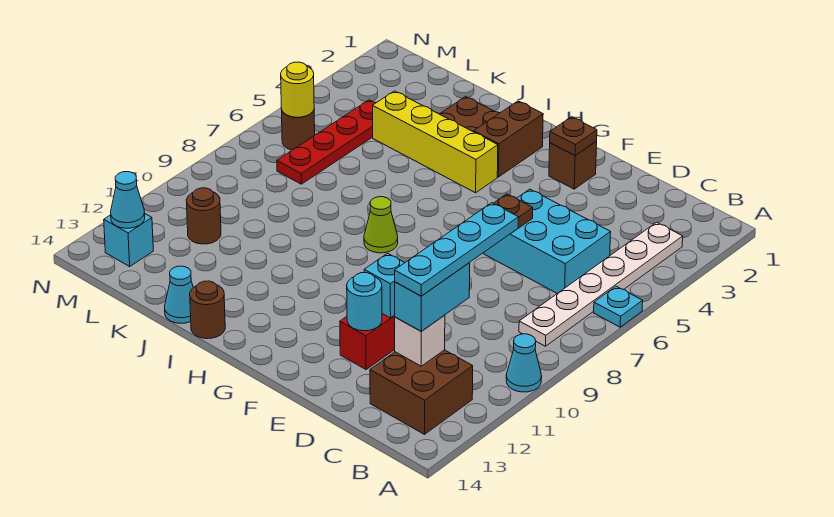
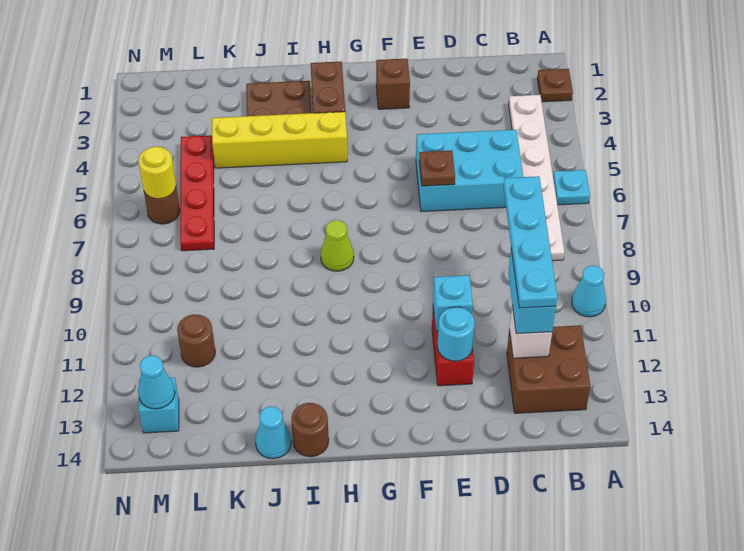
brown 1x1 plate [550,117,597,155] -> brown 1x1 plate moved to [537,69,573,102]

